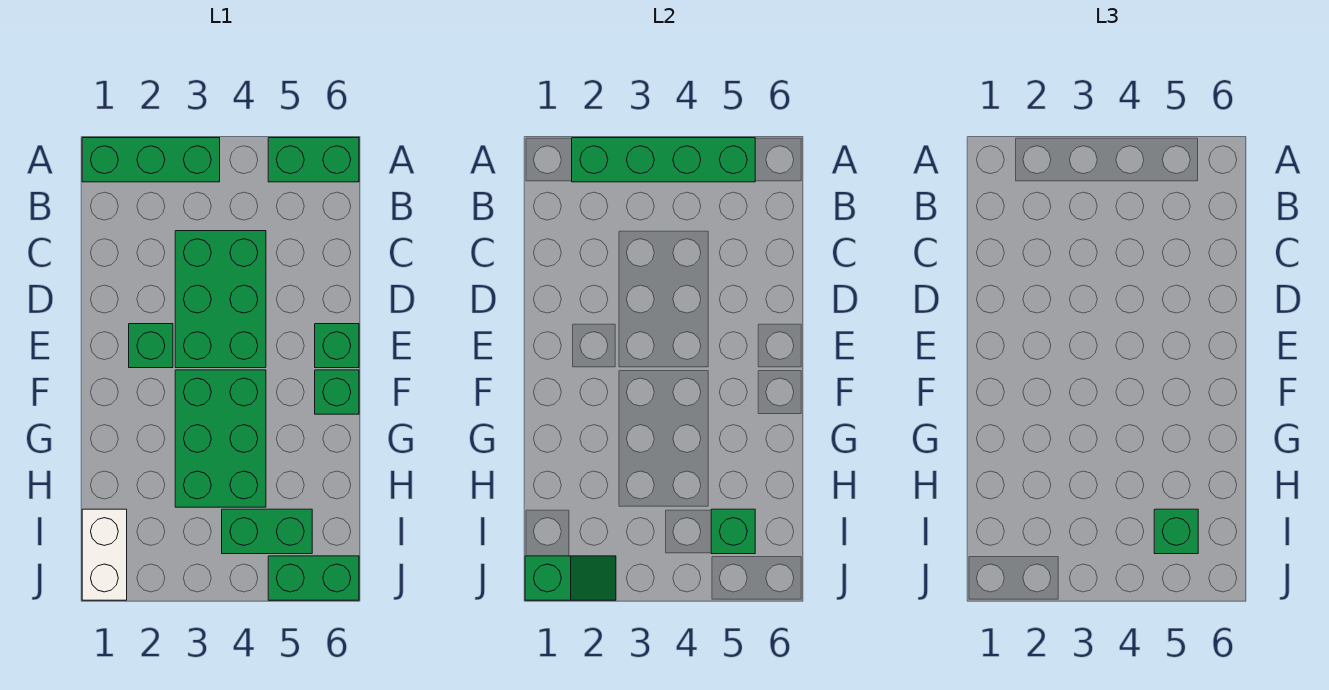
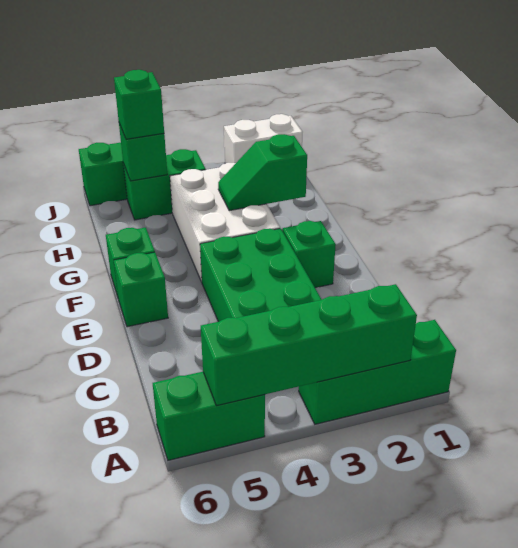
green 2x3 brick [175,370,266,507] -> white 2x3 brick [170,163,280,282]
white 1x2 brick [82,509,127,600] -> white 1x2 brick turned to [224,114,302,163]
green 1x2 slope [525,556,616,600] -> green 1x2 slope moved to [218,134,307,211]

